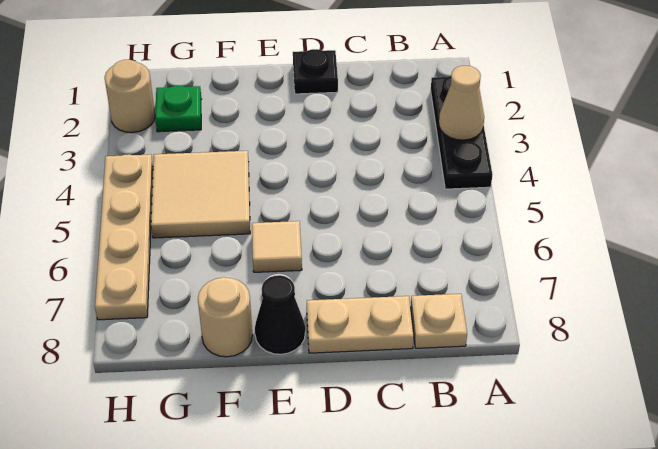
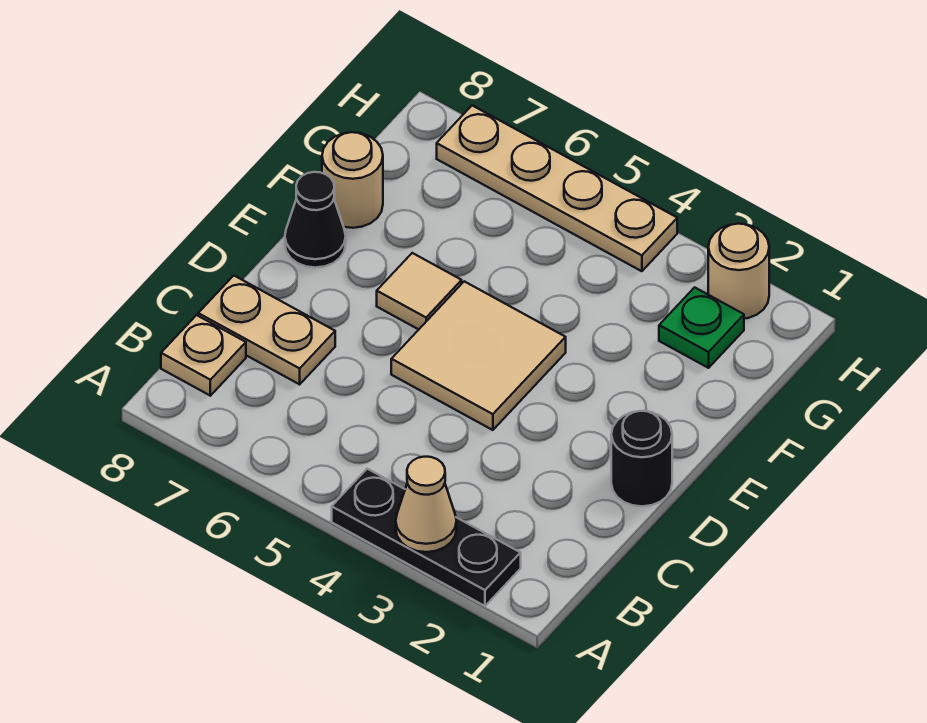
tan 1x2 plate [307,296,414,353] -> tan 1x2 plate turned to [198,276,335,384]
black 1x1 plate [293,49,338,94] -> black 1x1 round brick [611,411,672,506]
tan 2x2 tile [151,151,250,238] -> tan 2x2 tile moved to [391,281,566,430]

